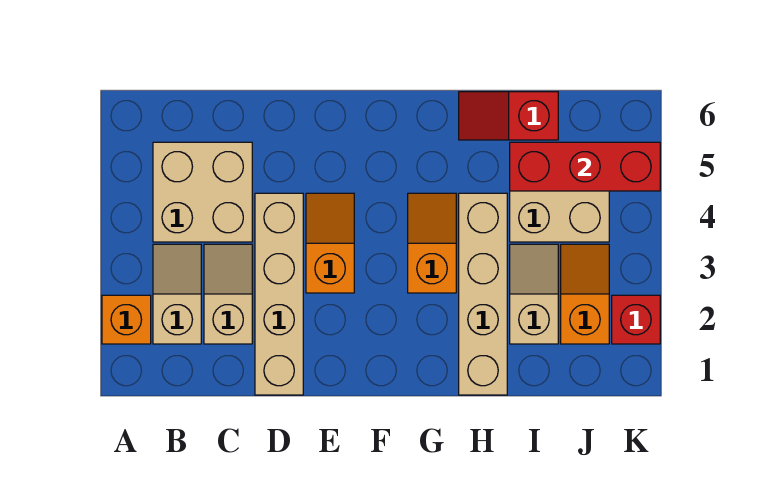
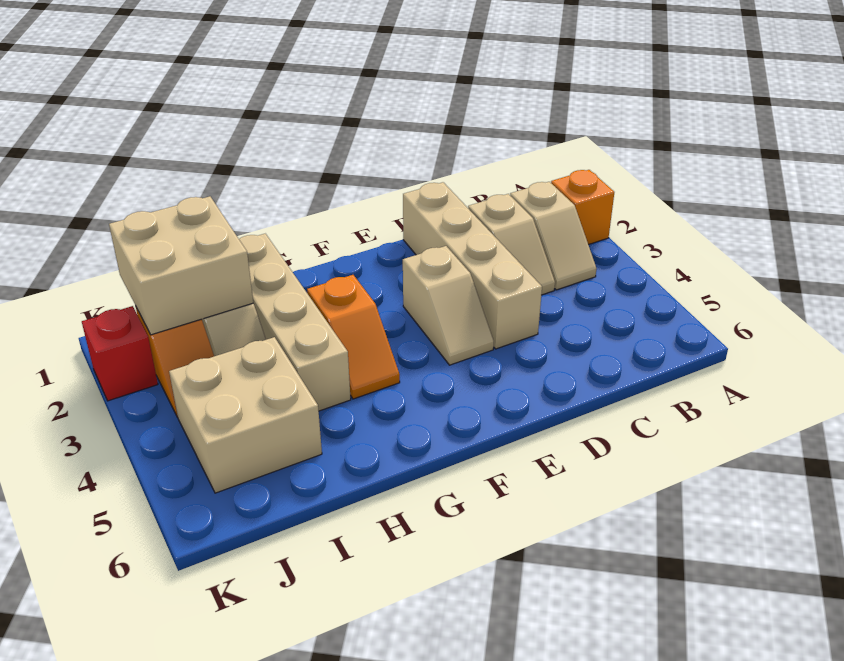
tan 2x2 brick [153,142,252,242] -> tan 2x2 brick moved to [109,196,253,335]
orange 1x2 slope [306,193,354,293] -> tan 1x2 slope [403,246,494,365]
red 1x2 slope [459,92,558,140] -> none
red 1x3 brick [510,142,660,191] -> none

